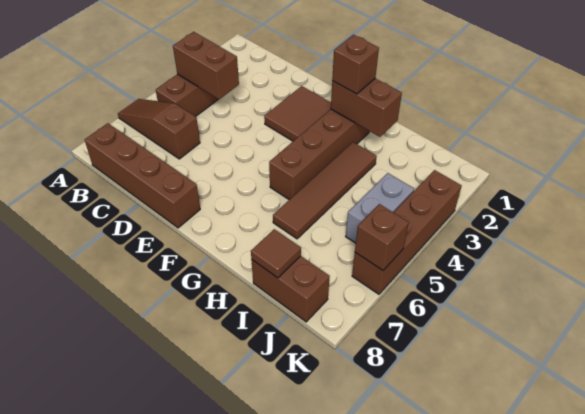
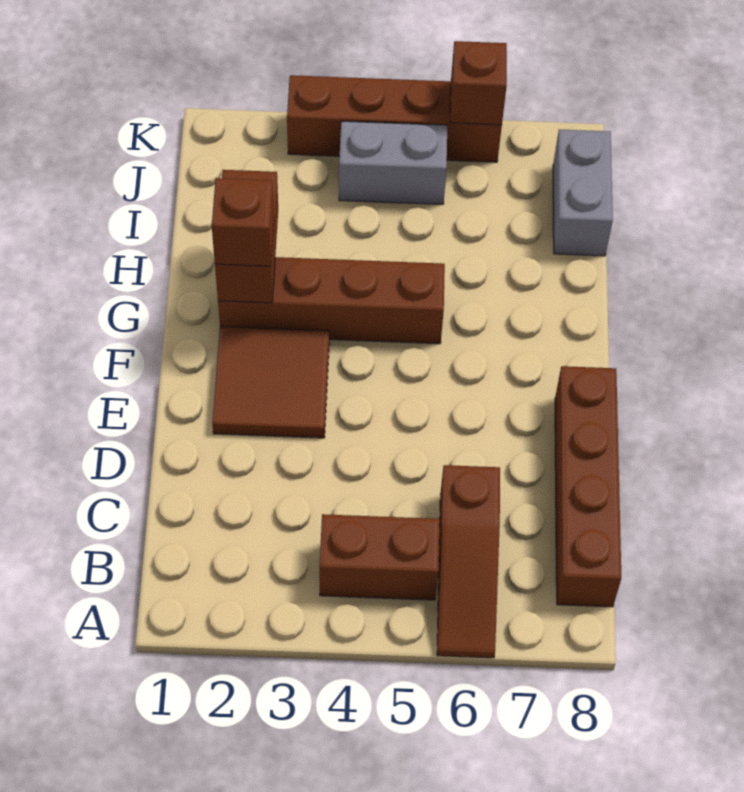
brown 1x2 brick [173,32,239,99] -> none
brown 1x4 tile [273,142,377,239] -> none
brown 1x2 brick [252,256,330,322] -> grey 1x2 brick [553,129,613,256]
brown 1x1 tile [251,229,301,278] -> none

